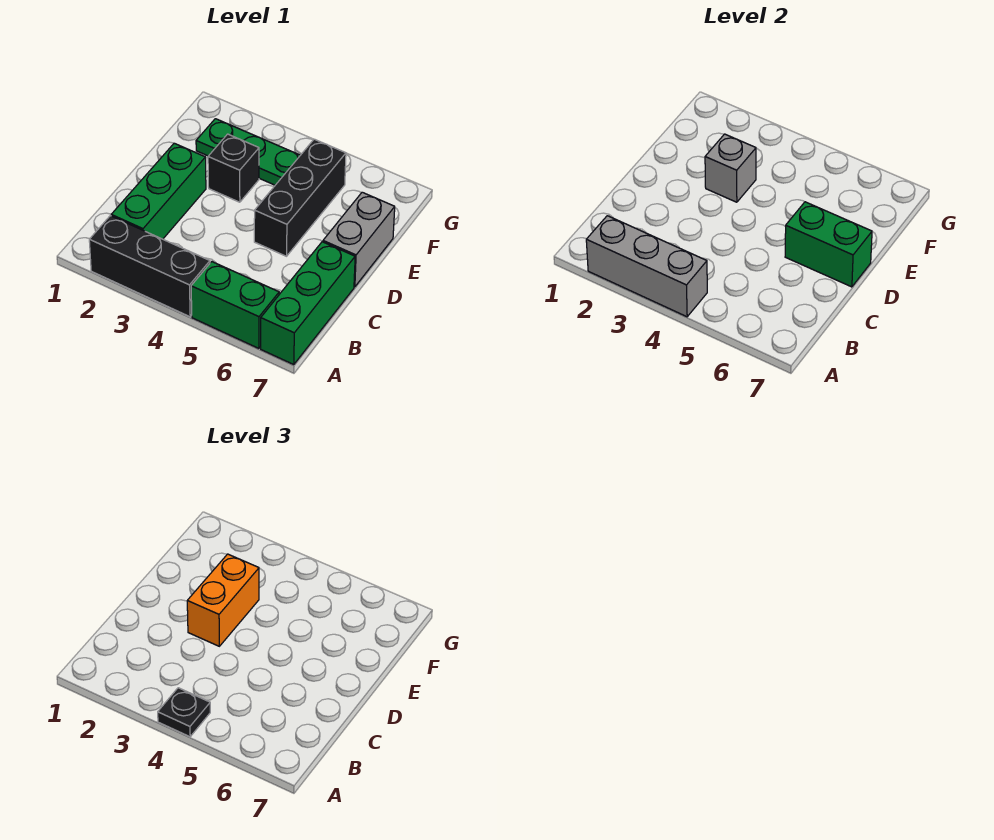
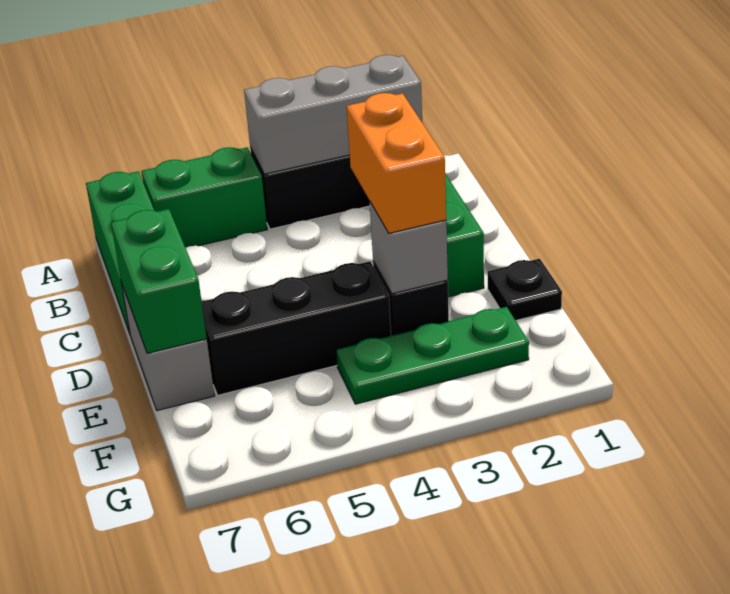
black 1x1 plate [158,688,210,737] -> black 1x1 plate moved to [488,259,562,320]
black 1x3 brick [254,139,346,256] -> black 1x3 brick turned to [202,261,391,395]
green 1x2 brick [785,202,872,287] -> green 1x2 brick turned to [111,209,207,353]

